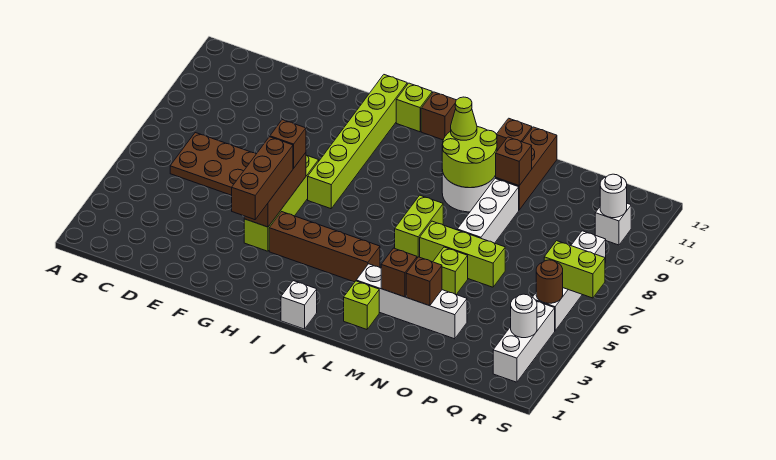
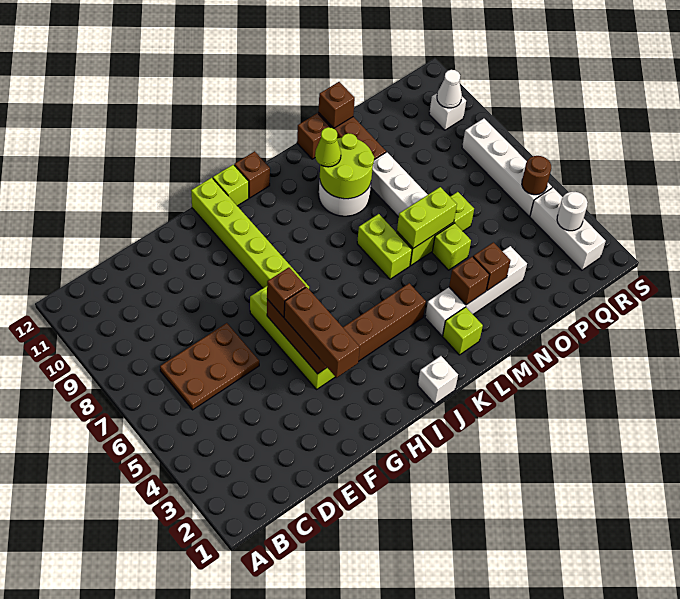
brown 1x1 brick [495,137,532,186] -> brown 1x1 brick moved to [318,82,355,128]
lime 1x2 brick [544,241,605,298] -> lime 1x2 brick moved to [397,187,457,248]
white 1x1 round brick [600,174,627,218] -> white 1x1 cone [437,70,462,108]

